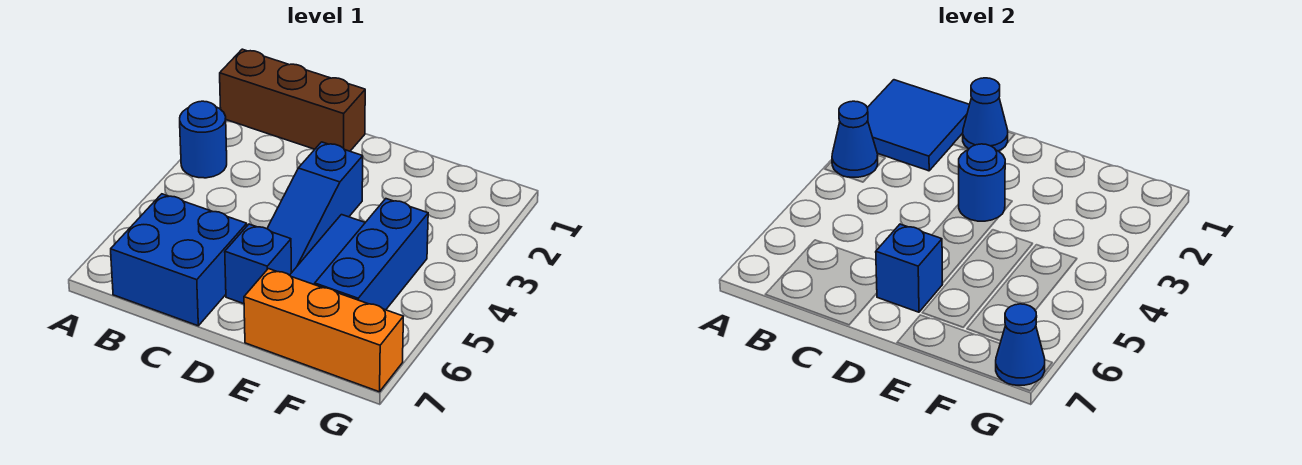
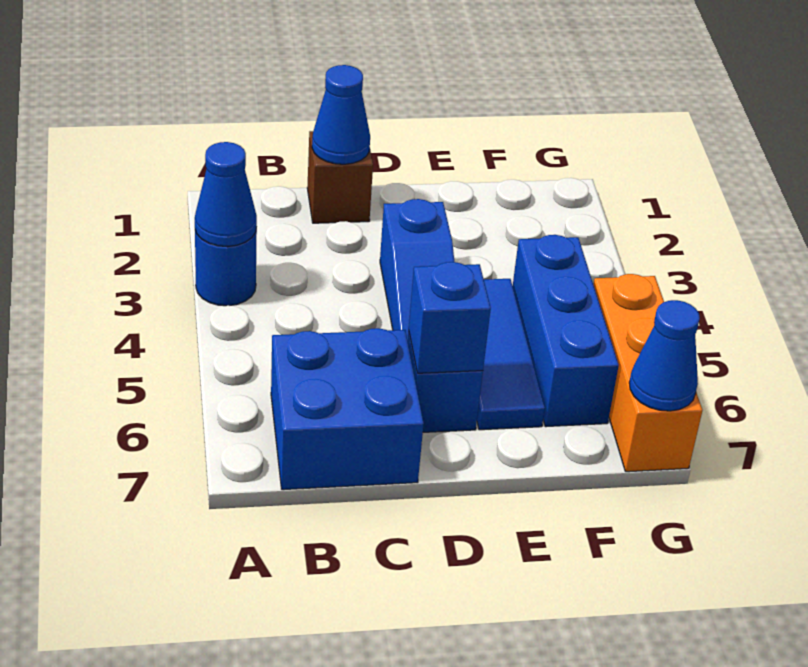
brown 1x3 brick [220,49,365,151] -> brown 1x1 brick [307,131,373,223]
blue 2x2 tile [867,80,970,171] -> none
blue 1x1 round brick [959,144,1005,221] -> none
orange 1x3 brick [244,269,403,392] -> orange 1x3 brick turned to [593,274,703,472]

